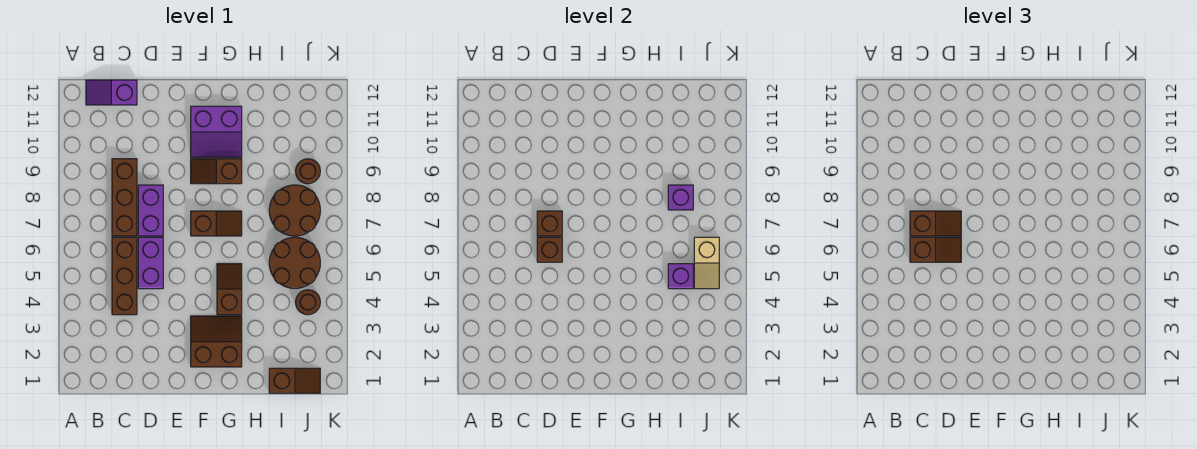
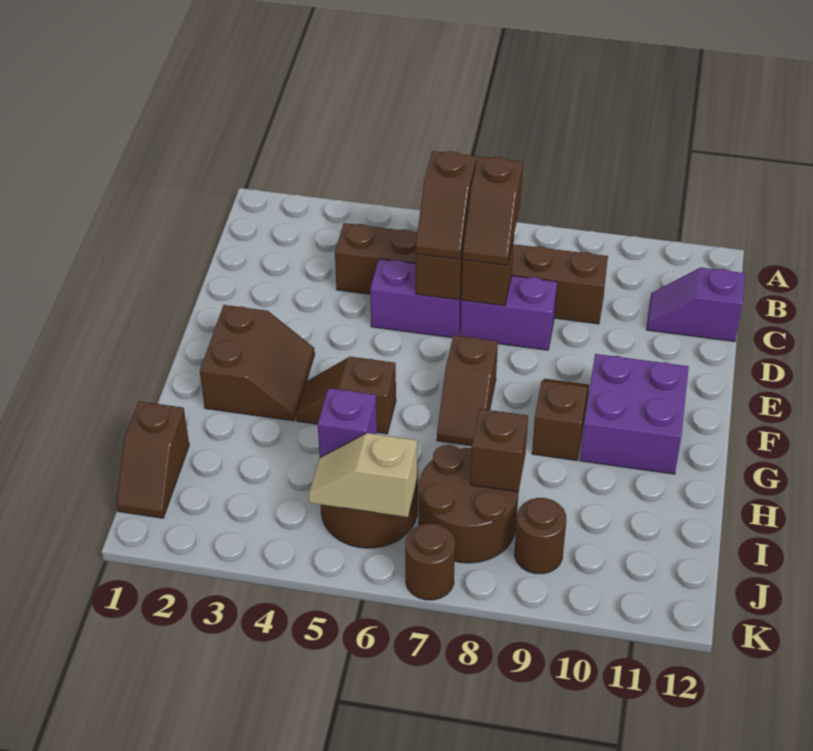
purple 1x2 slope [86,80,137,105] -> purple 1x2 slope turned to [646,268,745,342]
purple 2x2 slope [191,106,242,157] -> purple 2x2 brick [580,354,689,474]
brown 1x2 slope [217,264,242,315] -> brown 1x2 slope turned to [296,357,396,434]
purple 1x1 brick [668,185,693,210] -> brown 1x1 brick [470,409,528,492]
brown 1x1 round brick [296,290,320,315] -> brown 1x1 round brick moved to [405,523,455,600]

